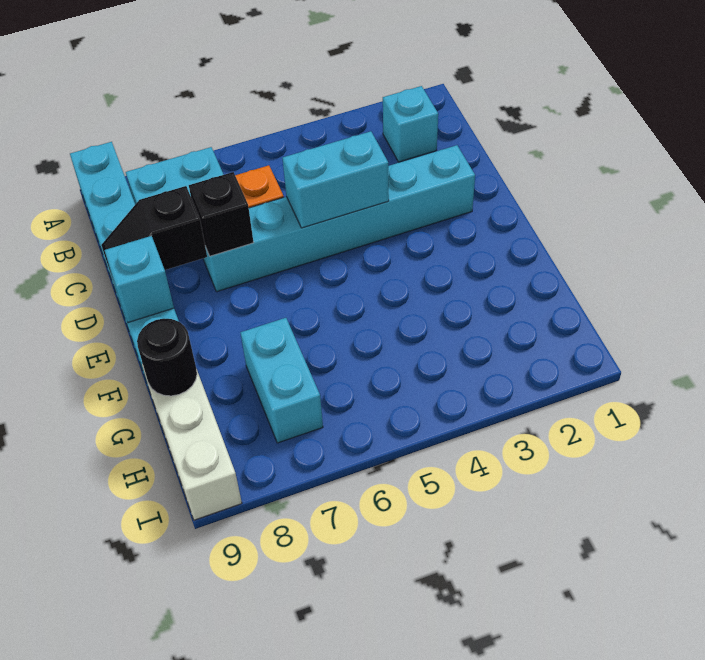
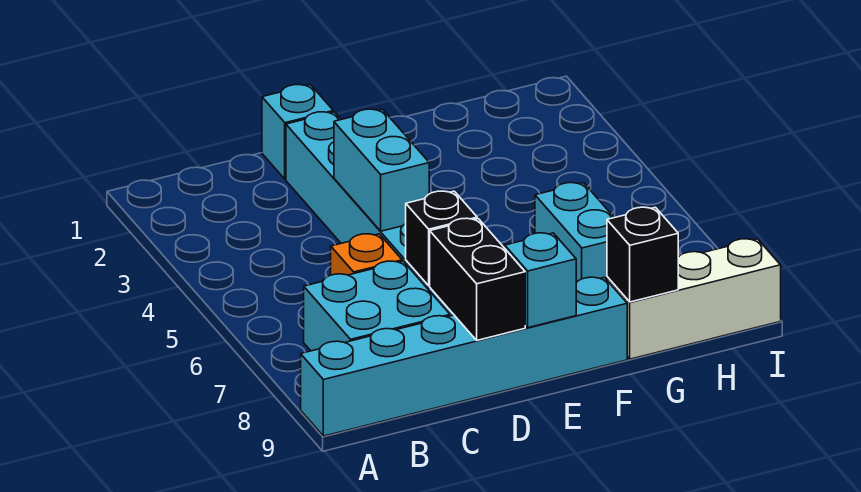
cyan 1x1 brick [383,86,438,162] -> cyan 1x1 brick moved to [262,85,333,179]
black 1x2 slope [101,186,207,272] -> black 1x2 brick [430,218,525,340]
cyan 1x2 brick [240,318,323,443] -> cyan 1x2 brick turned to [535,183,614,283]
black 1x1 round brick [137,318,197,396] -> black 1x1 brick [607,207,678,302]

